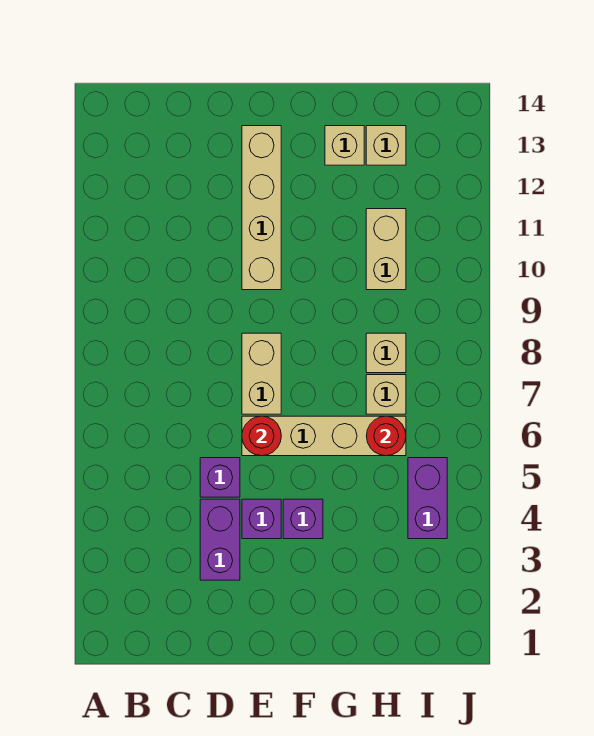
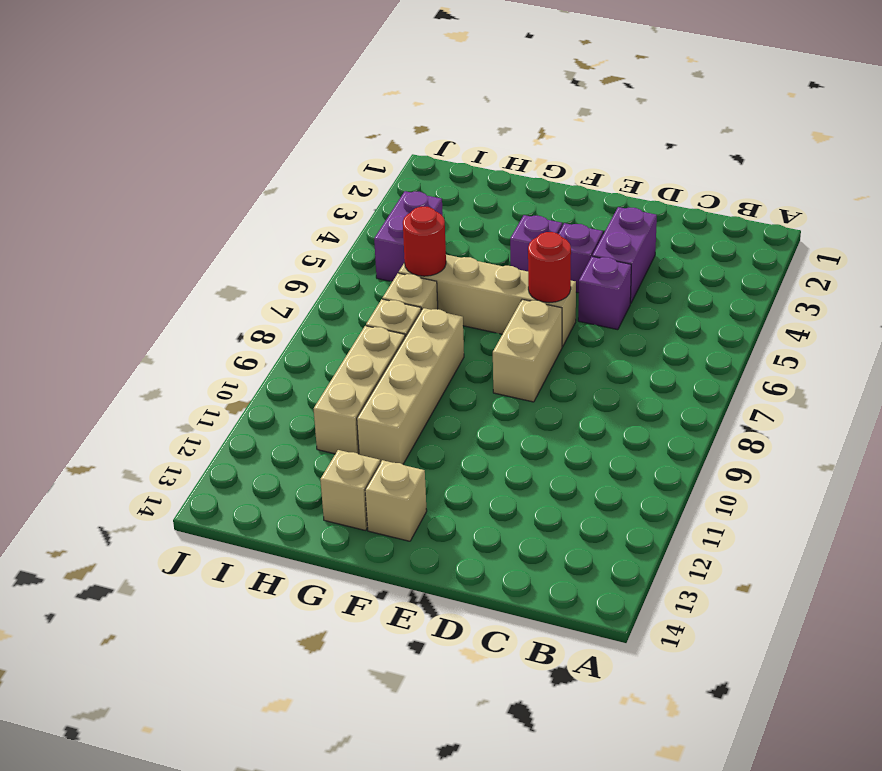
tan 1x4 brick [242,126,281,290] -> tan 1x4 brick moved to [357,308,464,464]
tan 1x2 brick [366,209,406,290] -> tan 1x3 brick [314,326,405,454]
tan 1x1 brick [366,126,406,165] -> tan 1x1 brick moved to [365,460,427,541]

